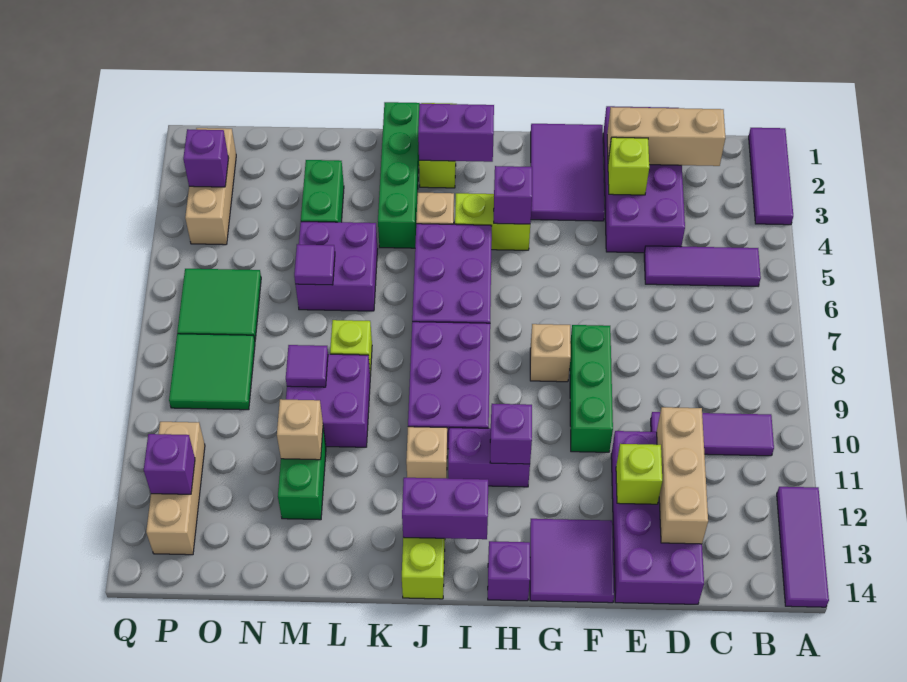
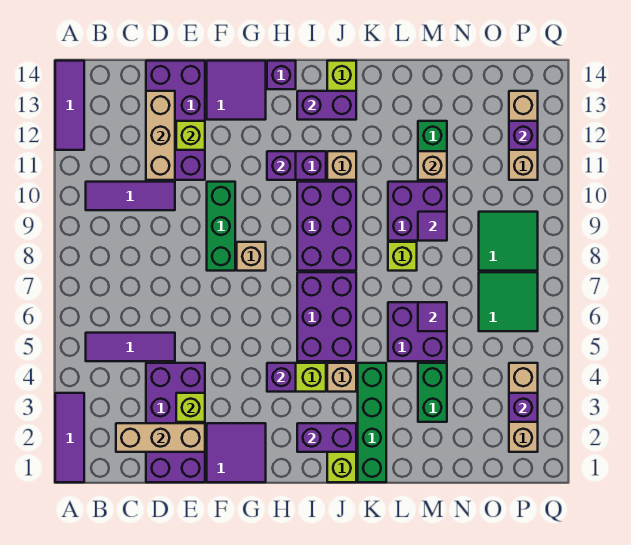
purple 2x3 tile [531,124,605,221] -> purple 2x2 tile [207,423,266,482]

